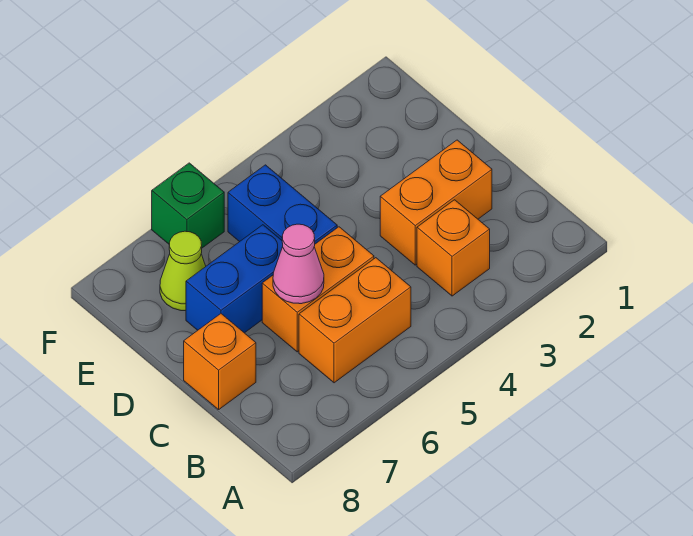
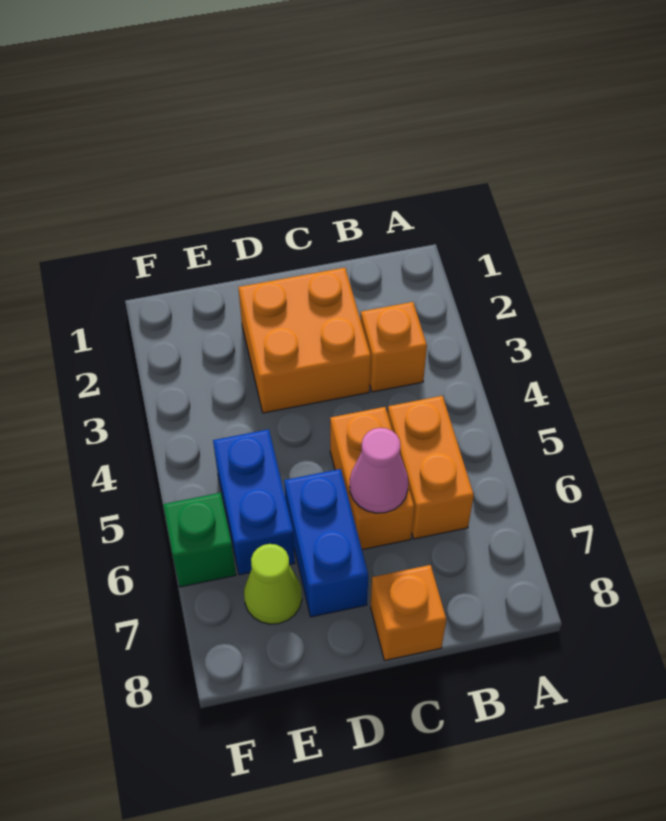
orange 1x2 brick [380,140,492,265] -> orange 2x2 brick [238,268,371,413]
blue 1x2 brick [228,165,337,244] -> blue 1x2 brick turned to [213,429,295,575]

